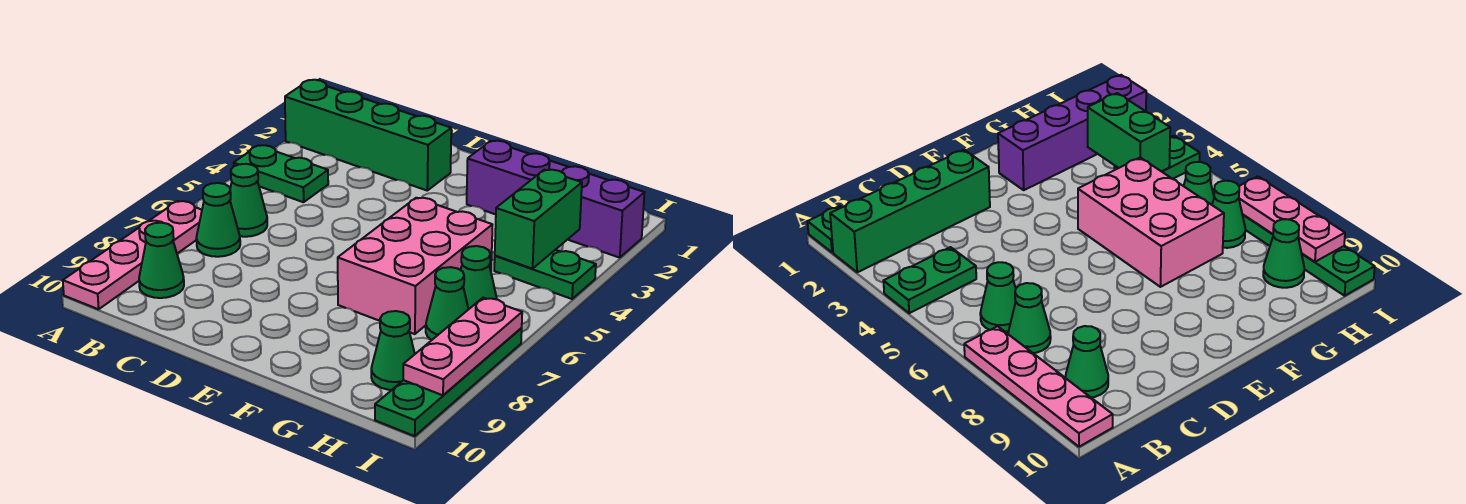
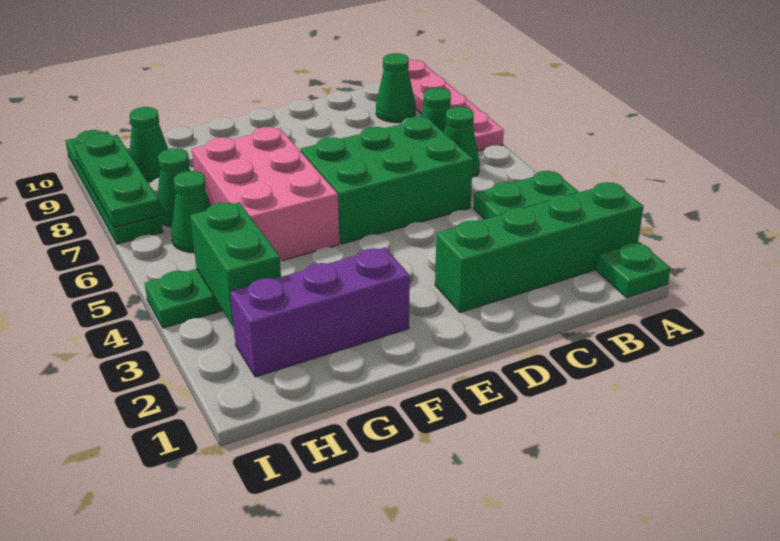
none -> green 2x3 brick [301,117,473,244]
purple 1x4 brick [467,141,645,258] -> purple 1x3 brick [230,248,410,377]
pink 1x3 plate [403,298,522,395] -> green 1x3 plate [74,134,161,227]

